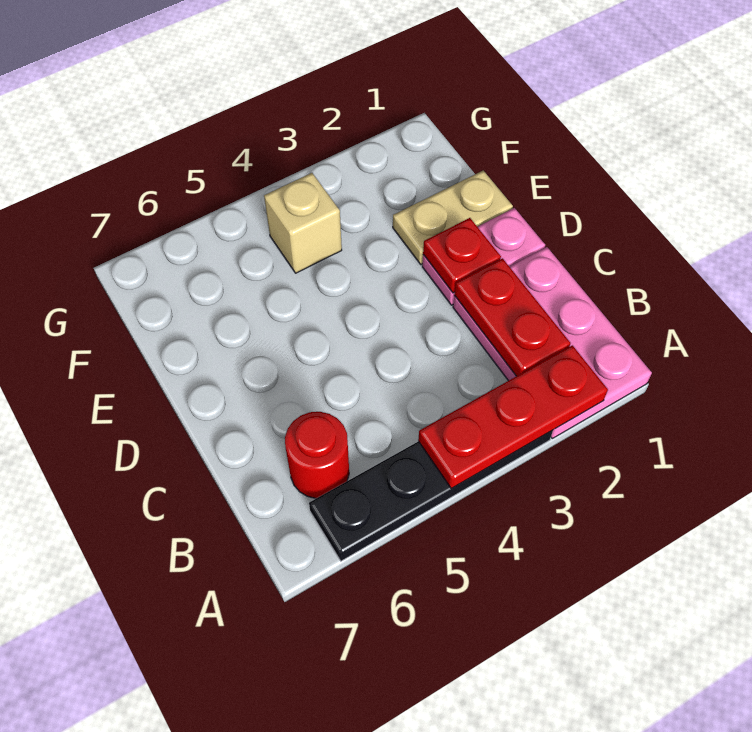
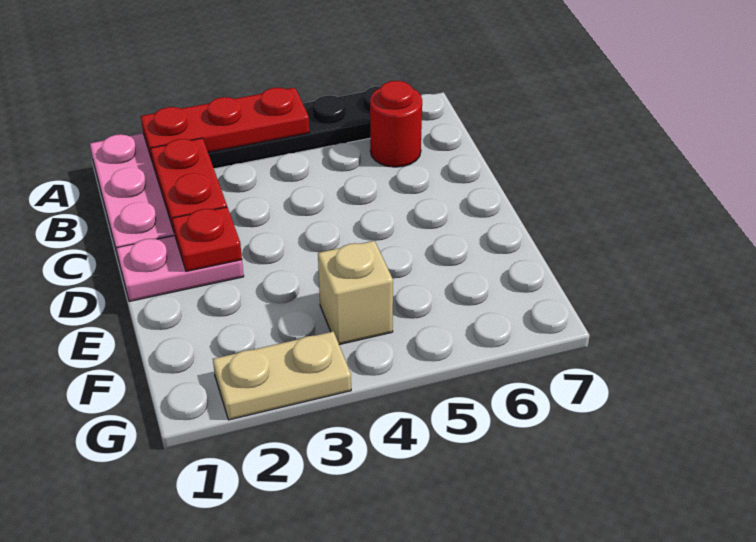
tan 1x2 plate [393,171,513,264] -> tan 1x2 plate moved to [213,331,351,420]

